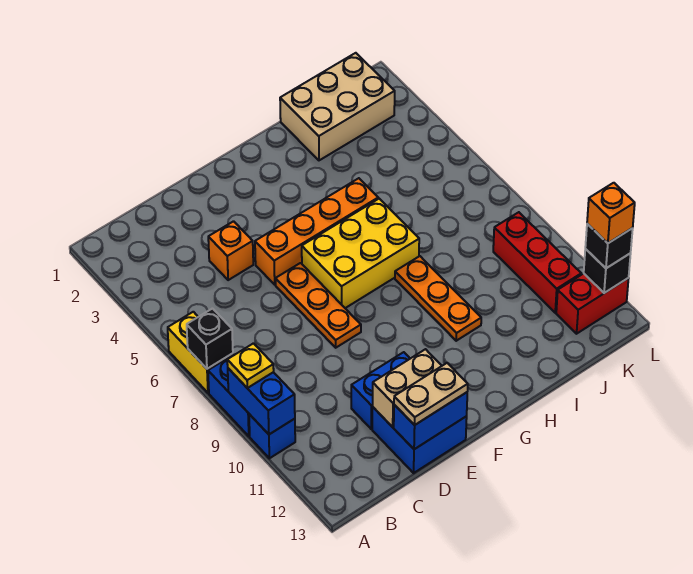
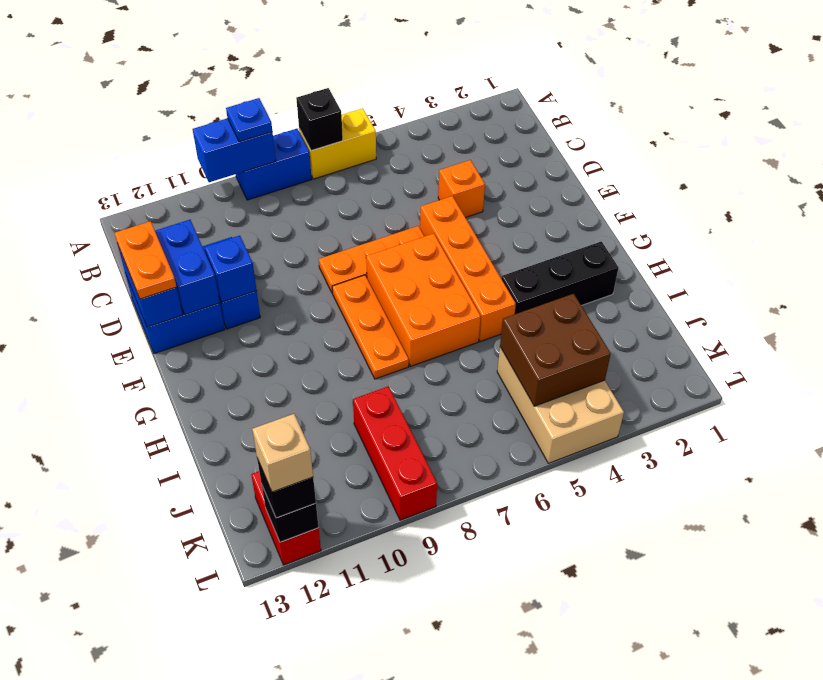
yellow 1x1 plate [227,343,274,388] -> blue 1x1 plate [226,98,272,142]
blue 1x1 brick [249,414,295,458] -> blue 1x1 brick moved to [205,236,257,302]
tan 1x2 brick [373,349,442,427] -> blue 1x2 brick [155,220,220,315]
tan 1x2 plate [394,363,468,425] -> orange 1x2 plate [115,221,176,299]
yellow 2x3 brick [302,199,419,308] -> orange 2x3 brick [366,234,481,366]
none -> black 1x3 brick [501,241,619,314]
orange 1x3 plate [395,256,481,341] -> orange 1x3 plate turned to [332,275,409,379]
tan 2x3 brick [280,53,395,160] -> tan 2x3 brick moved to [497,347,624,463]
none -> brown 2x2 brick [500,294,611,406]
red 1x3 brick [493,212,581,313] -> red 1x3 brick turned to [353,386,437,520]
orange 1x1 brick [587,183,635,243] -> tan 1x1 brick [252,414,313,492]

